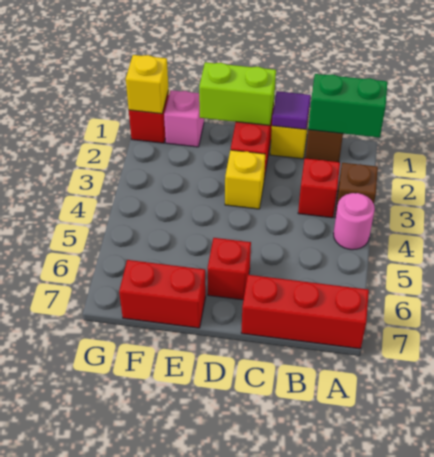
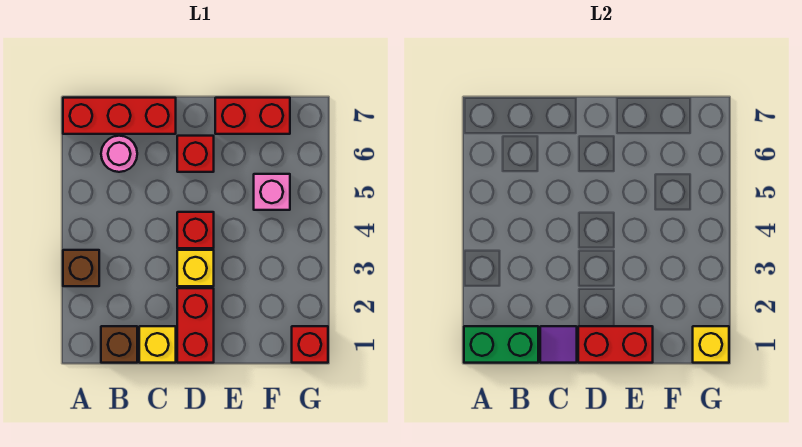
pink 1x1 round brick [333,193,375,250] -> pink 1x1 round brick moved to [101,136,137,172]
red 1x1 brick [298,158,340,218] -> red 1x1 brick moved to [177,212,214,248]
lime 1x2 brick [199,62,276,125] -> red 1x2 brick [578,326,653,363]
pink 1x1 brick [164,90,204,147] -> pink 1x1 brick moved to [254,174,290,210]

